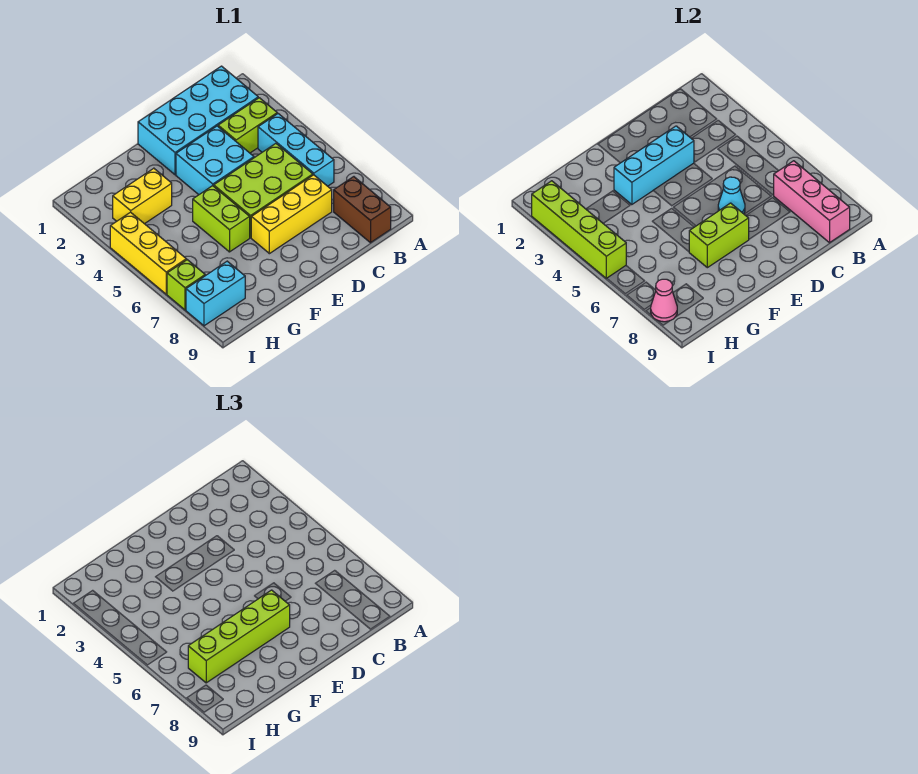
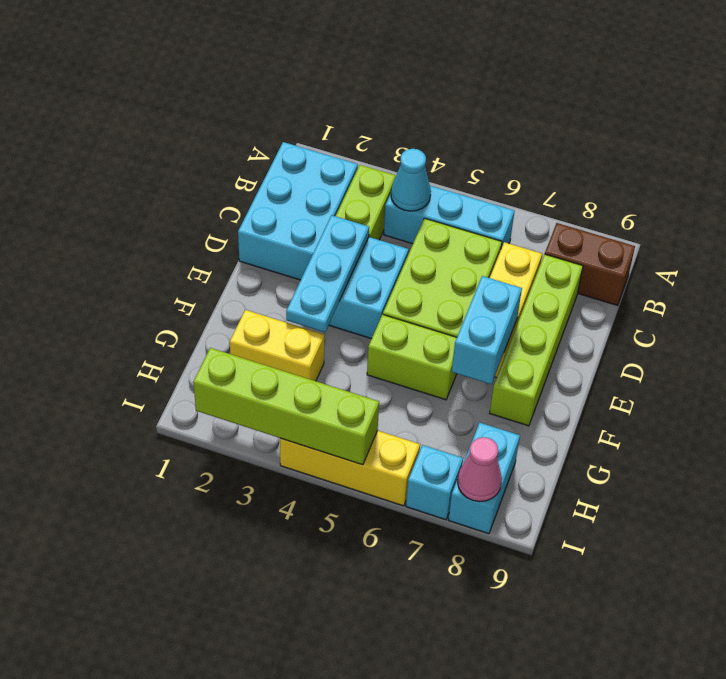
cyan 2x4 brick [138,66,258,175] -> cyan 2x3 brick [238,142,358,280]
pink 1x3 brick [774,161,850,243] -> none
cyan 1x3 brick [614,126,694,205] -> cyan 1x3 plate [286,215,369,332]
cyan 1x1 cone [718,177,745,214] -> cyan 1x1 cone moved to [391,149,431,211]
lime 1x2 brick [689,203,749,268] -> cyan 1x2 brick [452,276,522,384]
lime 1x4 brick [188,590,290,683] -> lime 1x4 brick moved to [490,254,583,426]
yellow 1x2 brick [113,168,172,224] -> yellow 1x2 brick turned to [230,310,325,381]
lime 1x1 brick [167,260,205,310] -> cyan 1x1 brick [406,445,463,520]

